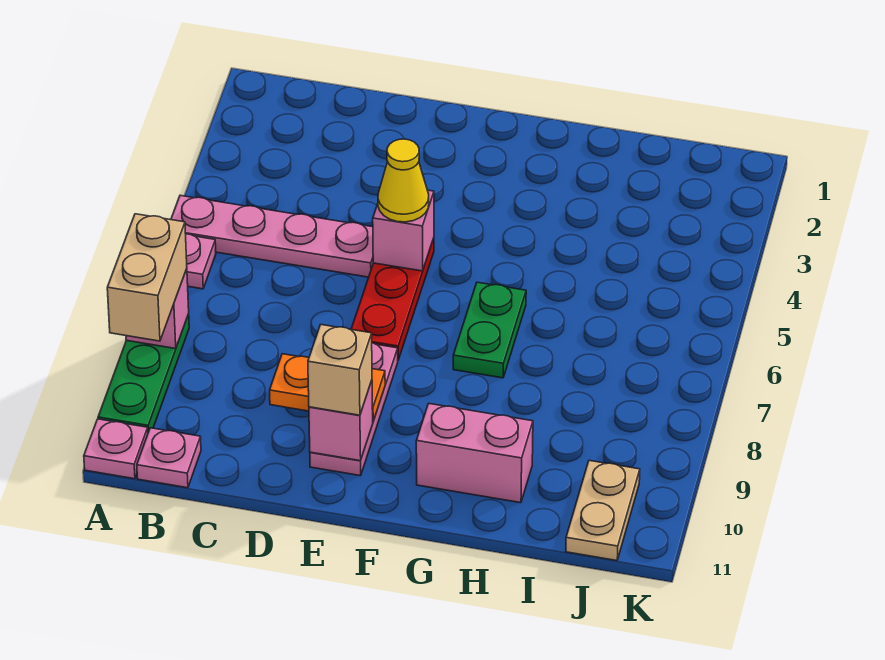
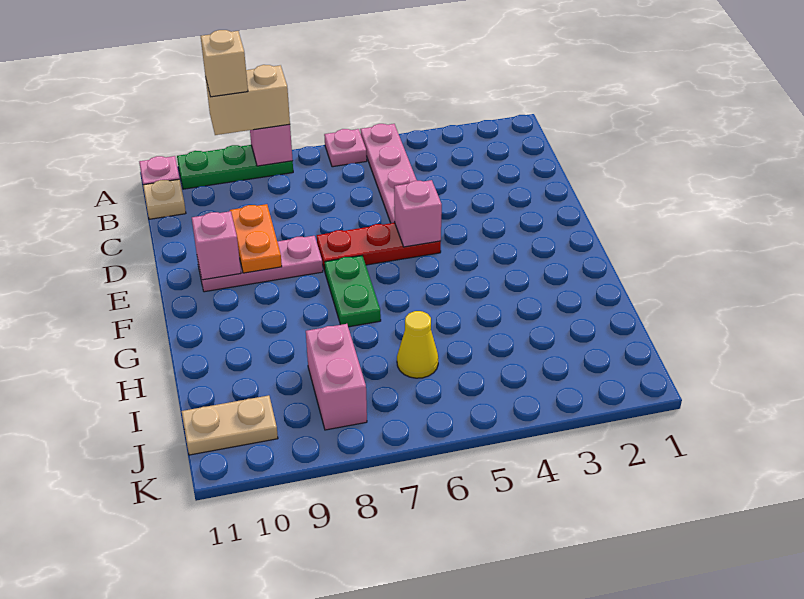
pink 1x1 plate [137,428,201,488] -> tan 1x1 plate [143,179,186,219]
yellow 1x1 cone [378,139,429,222] -> yellow 1x1 cone moved to [397,311,438,378]
tan 1x1 brick [308,325,372,415] -> tan 1x1 brick moved to [201,30,248,97]
green 1x2 plate [453,282,526,378] -> green 1x2 plate turned to [325,256,381,327]
pink 1x2 brick [416,404,533,503] -> pink 1x2 brick moved to [306,324,367,430]

